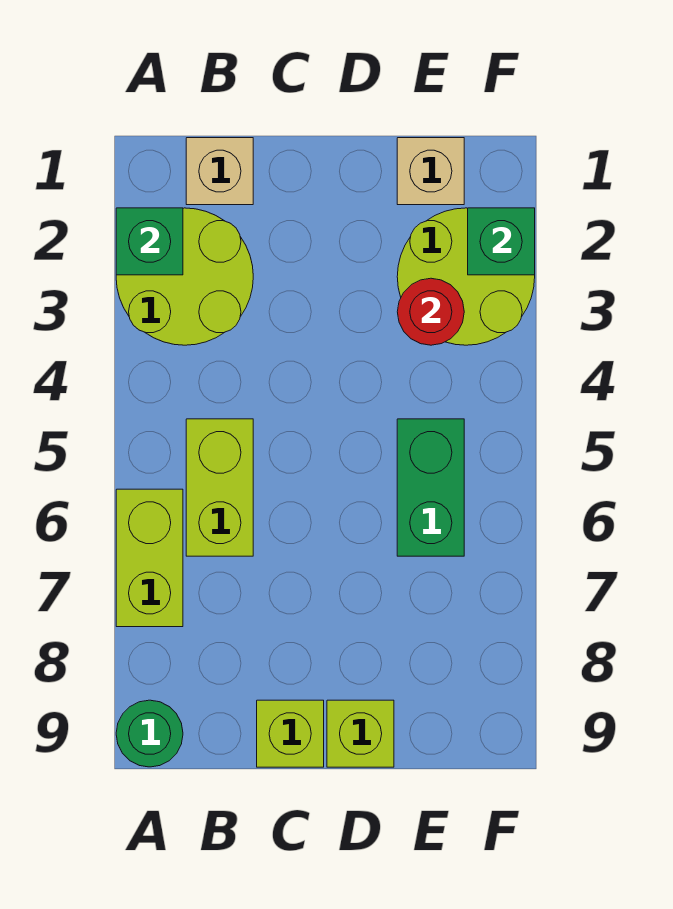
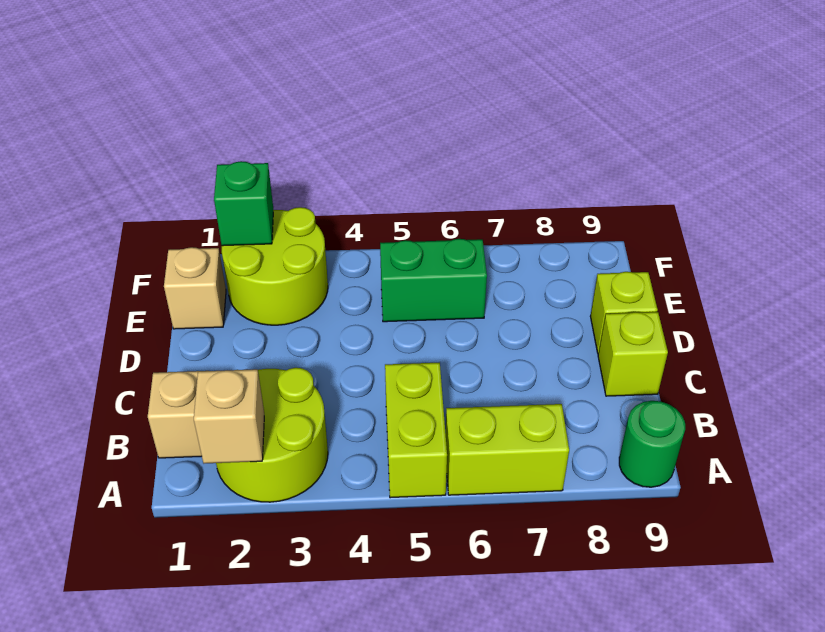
green 1x1 brick [116,208,183,275] -> tan 1x1 brick [194,369,264,463]
lime 1x2 brick [186,419,253,556] -> lime 1x2 brick turned to [385,362,447,498]
red 1x1 round brick [397,278,464,345] -> none

